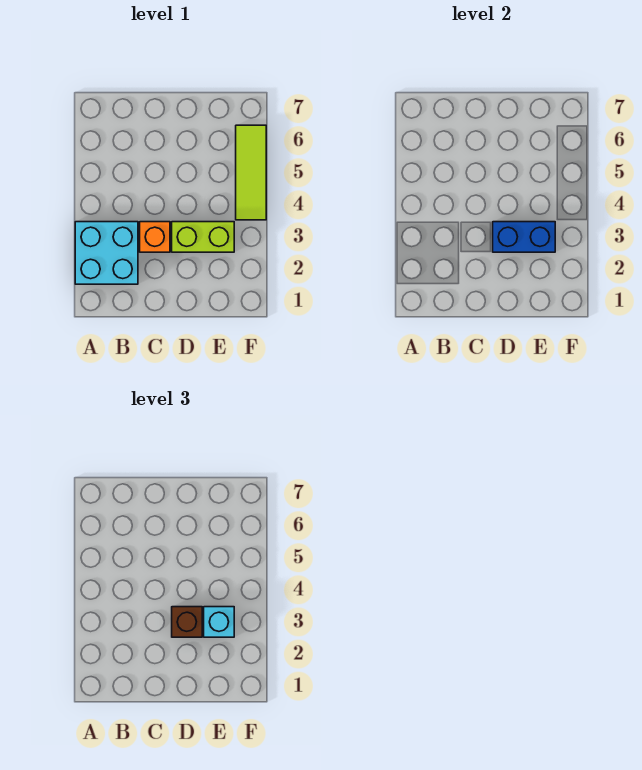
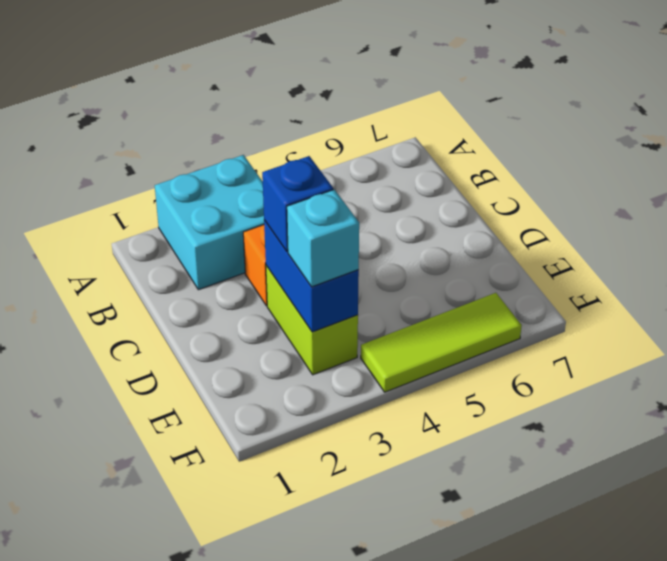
brown 1x1 brick [172,607,202,637] -> blue 1x1 brick [262,156,333,251]

